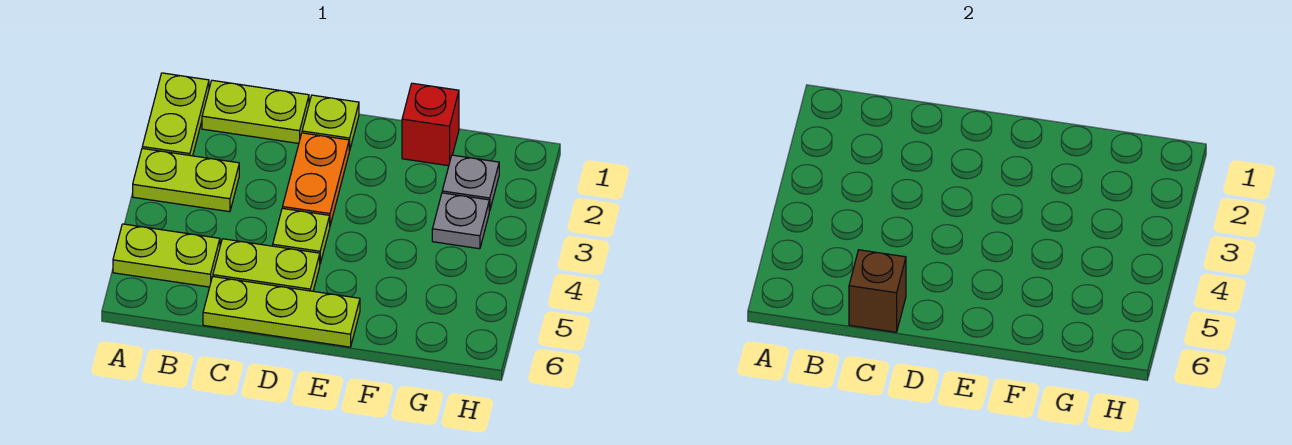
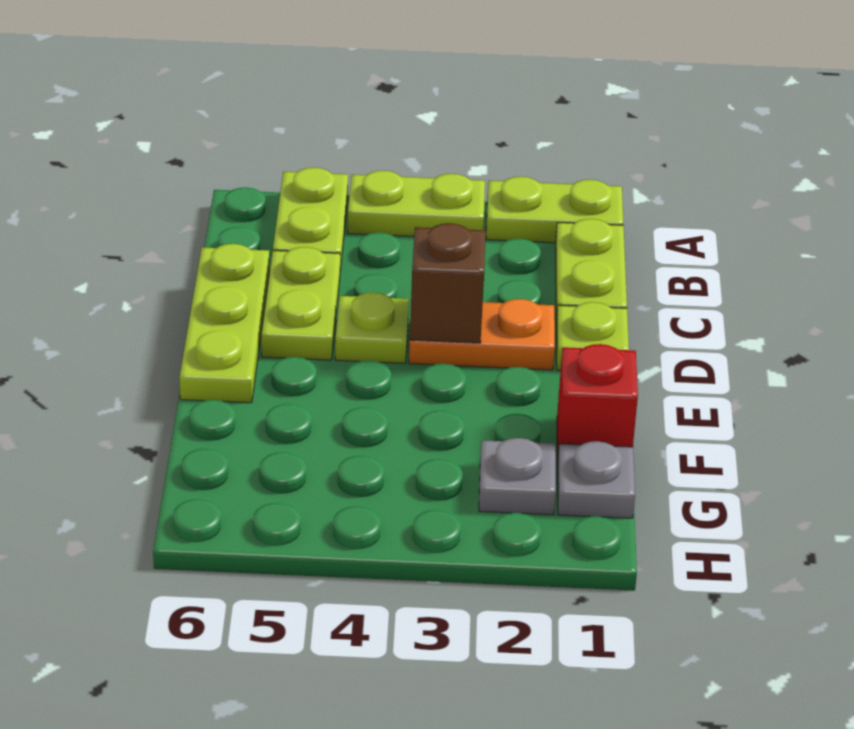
lime 1x2 plate [133,148,239,212] -> lime 1x2 plate turned to [348,170,485,236]
brown 1x1 brick [849,250,906,332] -> brown 1x1 brick moved to [410,223,485,343]
grey 1x1 plate [432,193,489,249] -> grey 1x1 plate moved to [557,441,635,518]

